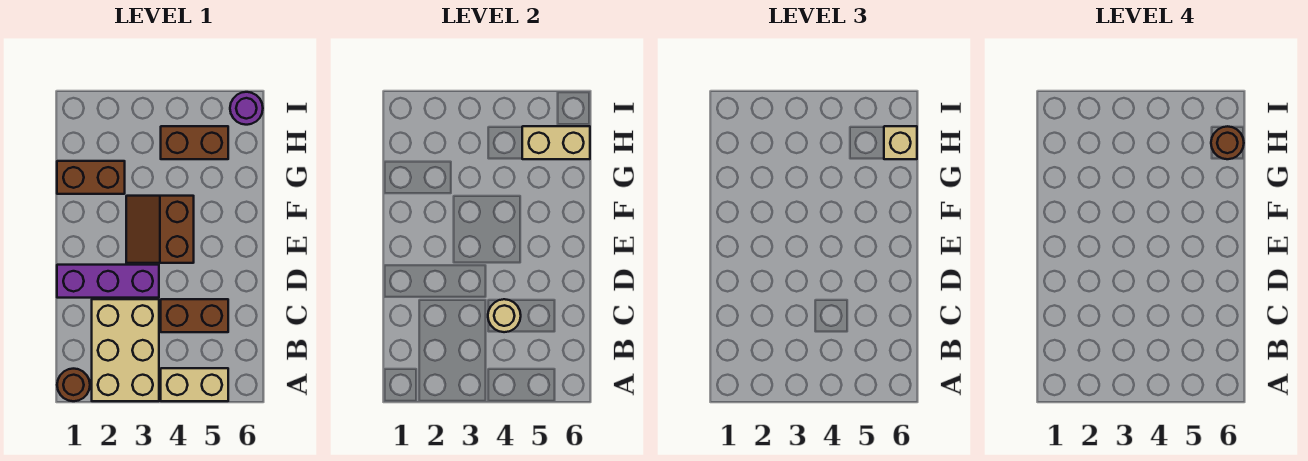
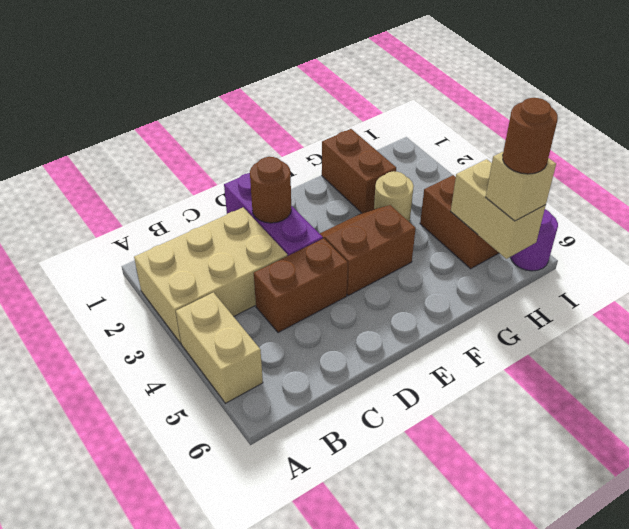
brown 1x1 round brick [57,369,90,401] -> brown 1x1 round brick moved to [250,157,291,223]
brown 1x2 brick [161,299,228,332] -> brown 1x2 brick turned to [254,239,348,333]
tan 1x1 round brick [488,299,521,332] -> tan 1x1 round brick moved to [374,171,414,222]

